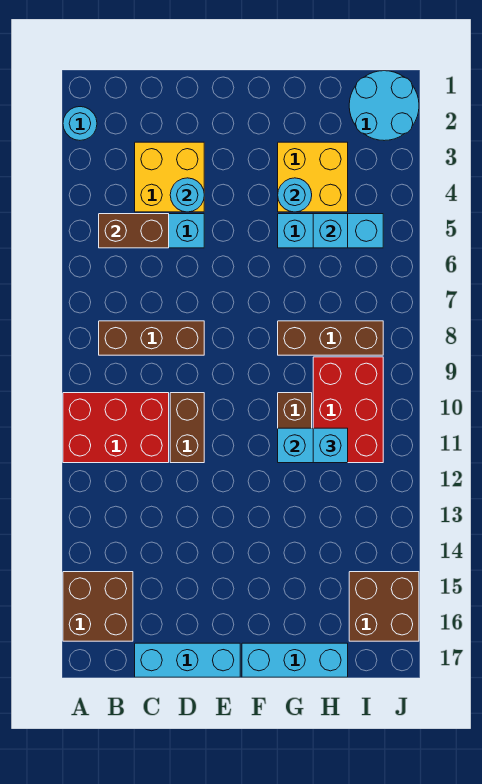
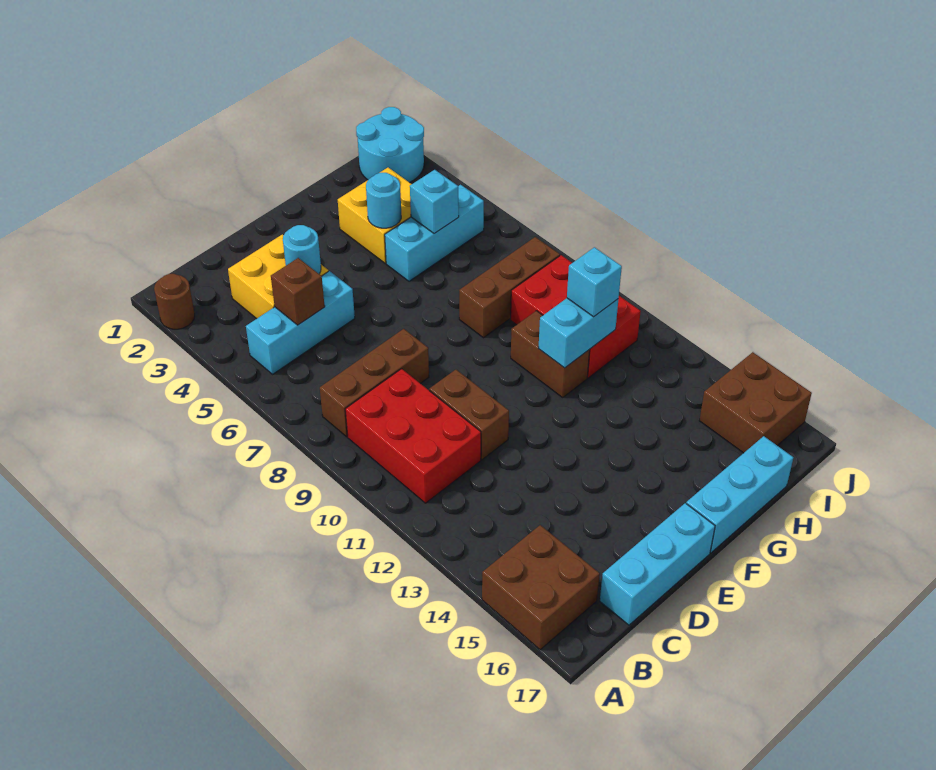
cyan 1x1 round brick [63,107,97,140] -> brown 1x1 round brick [154,274,195,329]
red 2x3 brick [63,393,169,463] -> red 2x3 brick turned to [345,369,481,503]
brown 1x2 brick [99,214,169,248] -> brown 1x1 brick [271,258,325,325]

